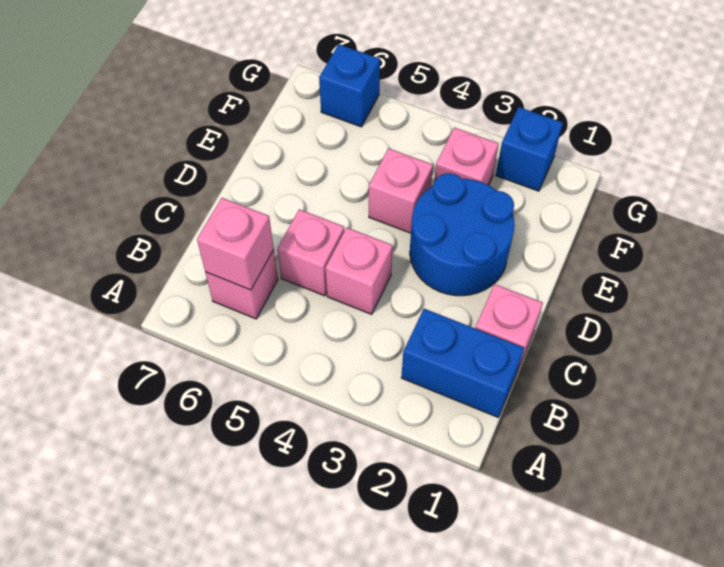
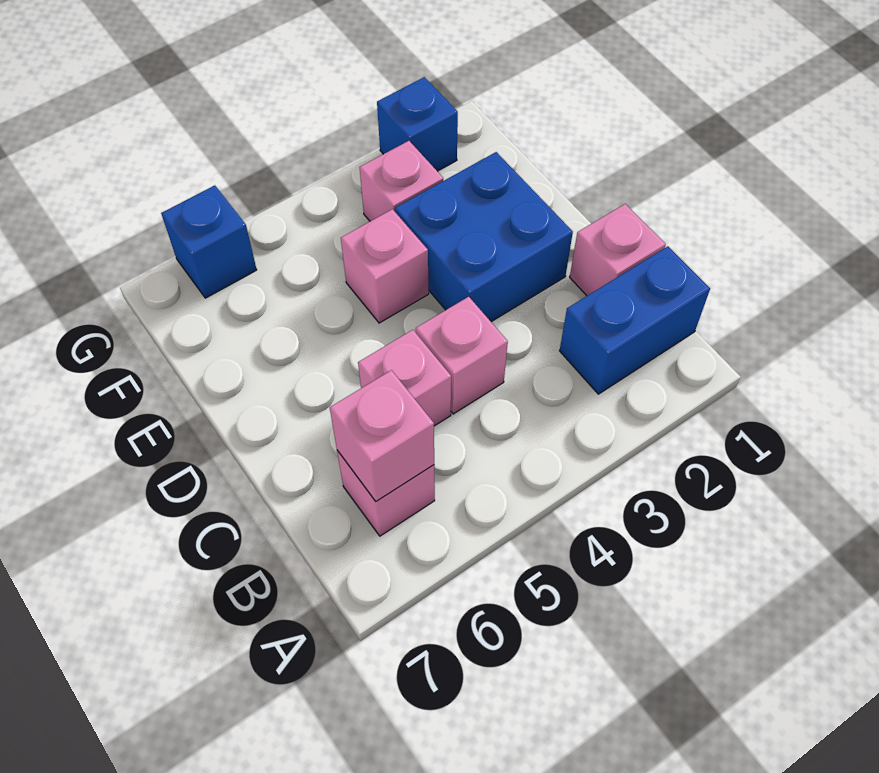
blue 2x2 round brick [410,173,515,296] -> blue 2x2 brick [395,152,573,322]

